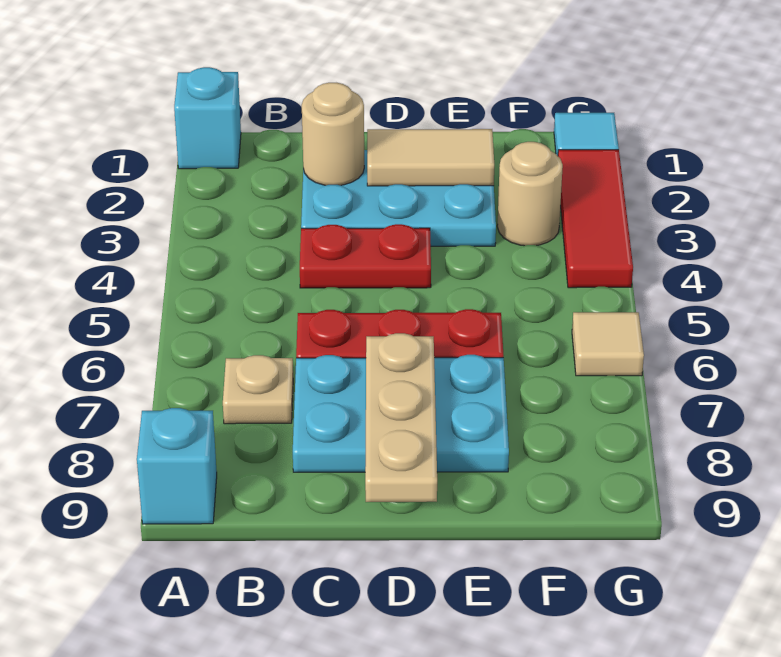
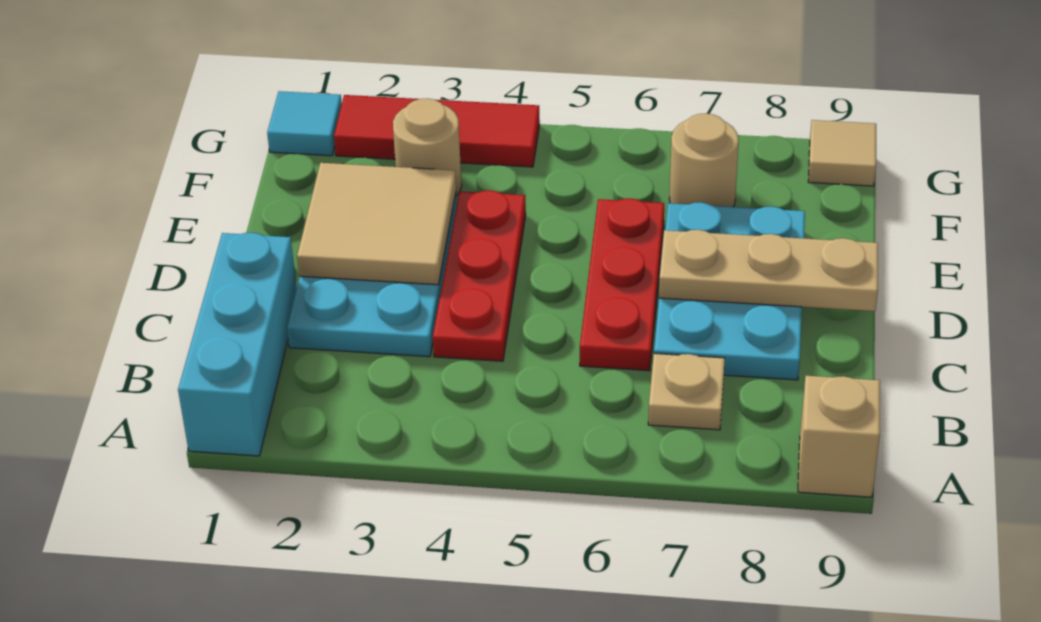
cyan 1x1 brick [174,67,241,169] -> cyan 1x3 brick [178,233,297,456]
cyan 1x1 brick [137,408,217,524] -> tan 1x1 brick [798,376,880,497]
tan 1x1 round brick [302,83,364,185] -> tan 1x1 round brick moved to [669,114,739,207]
red 1x2 plate [300,224,431,288] -> red 1x3 plate [433,190,526,361]
tan 1x2 tile [367,129,494,186] -> tan 2x2 tile [297,163,456,285]
tan 1x1 tile [572,312,644,376] -> tan 1x1 tile moved to [808,120,876,186]

